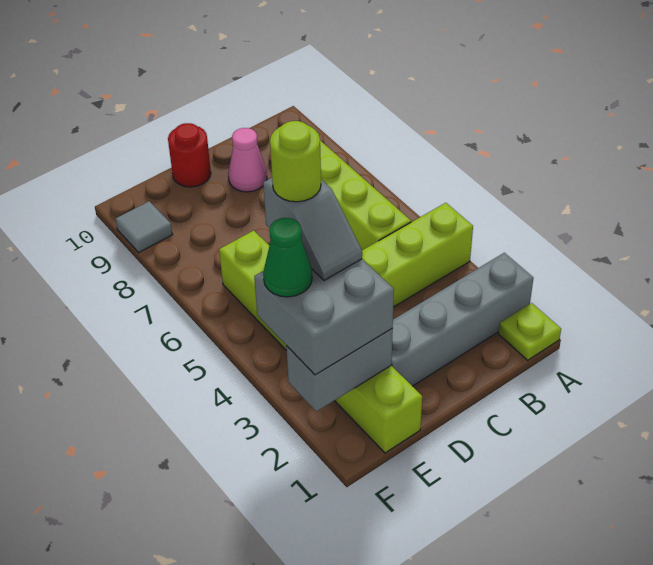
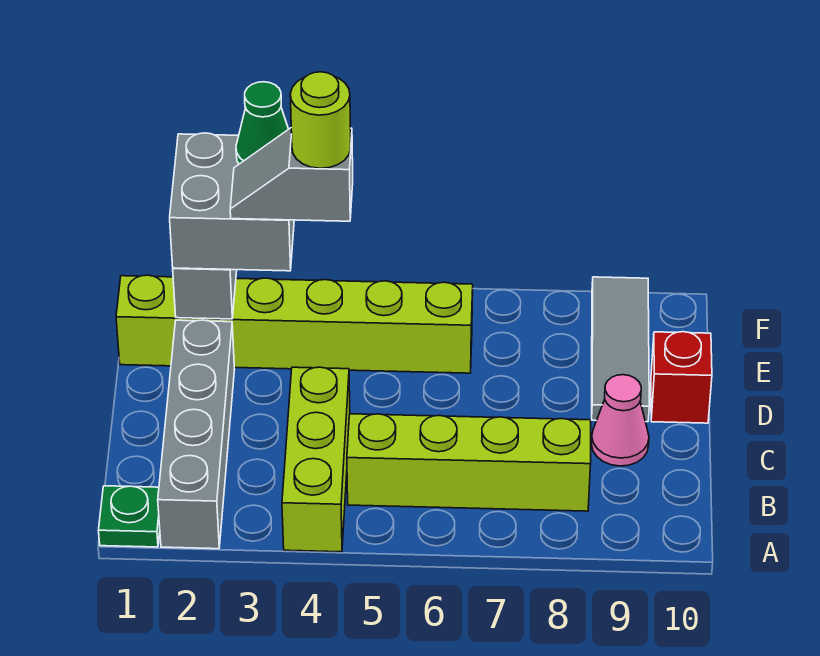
lime 1x1 plate [498,303,561,360] -> green 1x1 plate [98,486,160,547]
red 1x1 round brick [168,123,211,187] -> red 1x1 brick [651,332,712,423]
grey 1x1 tile [116,201,173,252] -> grey 1x3 tile [592,277,649,422]

